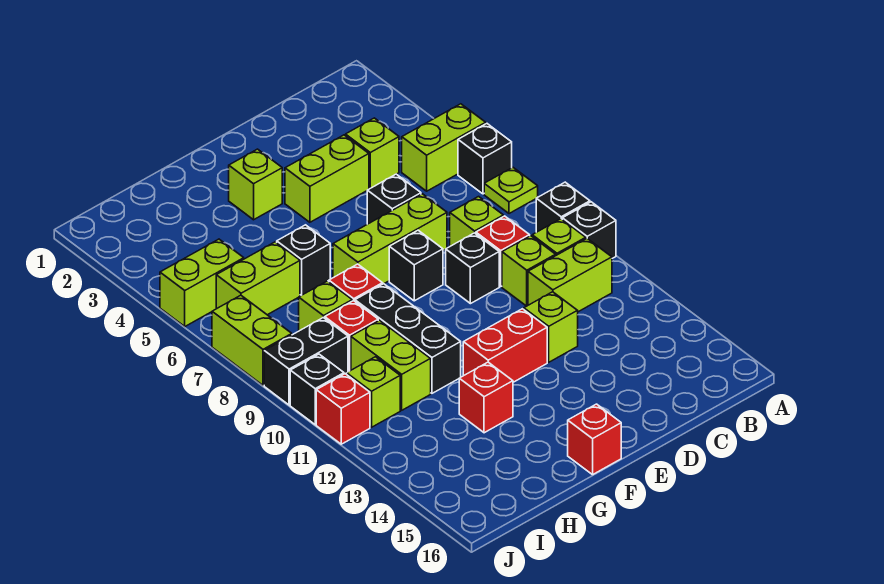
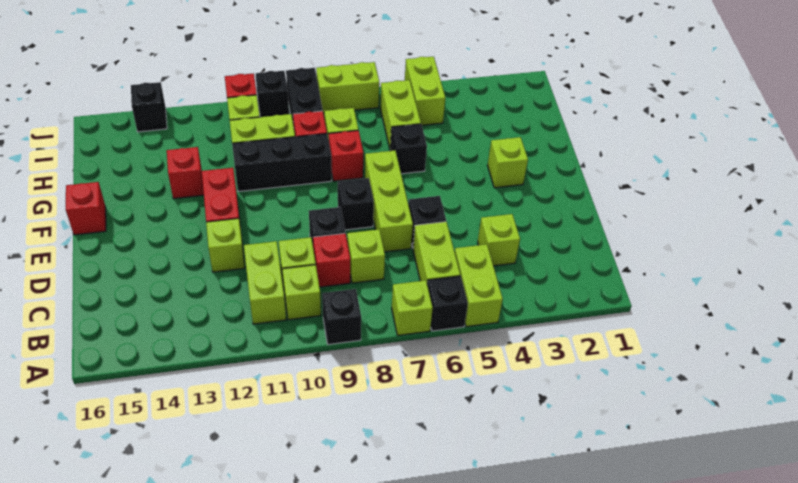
lime 1x1 plate [484,167,538,214] -> lime 1x1 brick [392,280,433,335]
black 1x1 brick [562,202,616,258] -> black 1x1 brick moved to [131,82,167,132]
lime 1x2 brick [285,135,369,222] -> lime 1x2 brick moved to [413,222,460,283]

